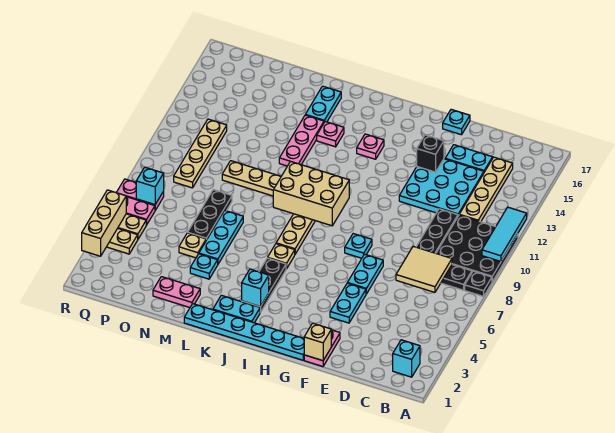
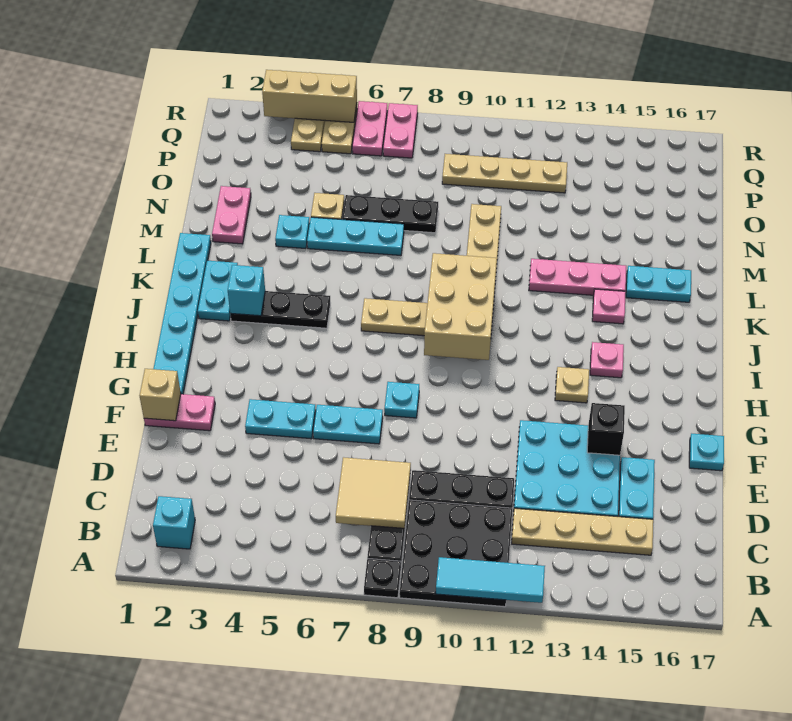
tan 1x1 plate [268,244,295,269] -> tan 1x1 plate moved to [555,367,589,403]
cyan 1x1 brick [136,167,164,205] -> none

